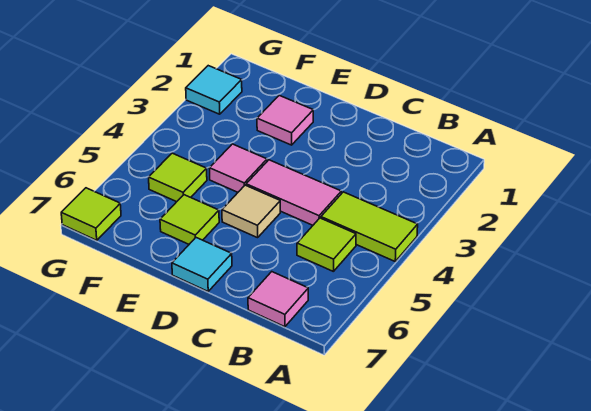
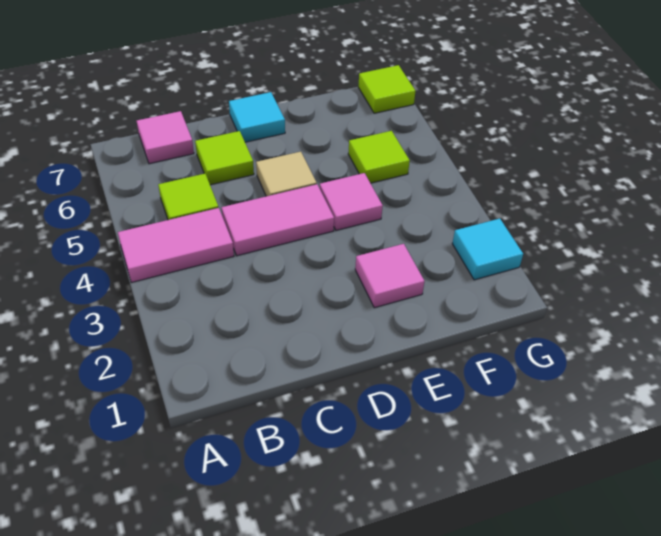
lime 1x2 tile [321,192,418,261] -> pink 1x2 tile [118,208,234,282]
lime 1x1 tile [160,195,219,244] -> lime 1x1 tile moved to [195,131,254,185]

